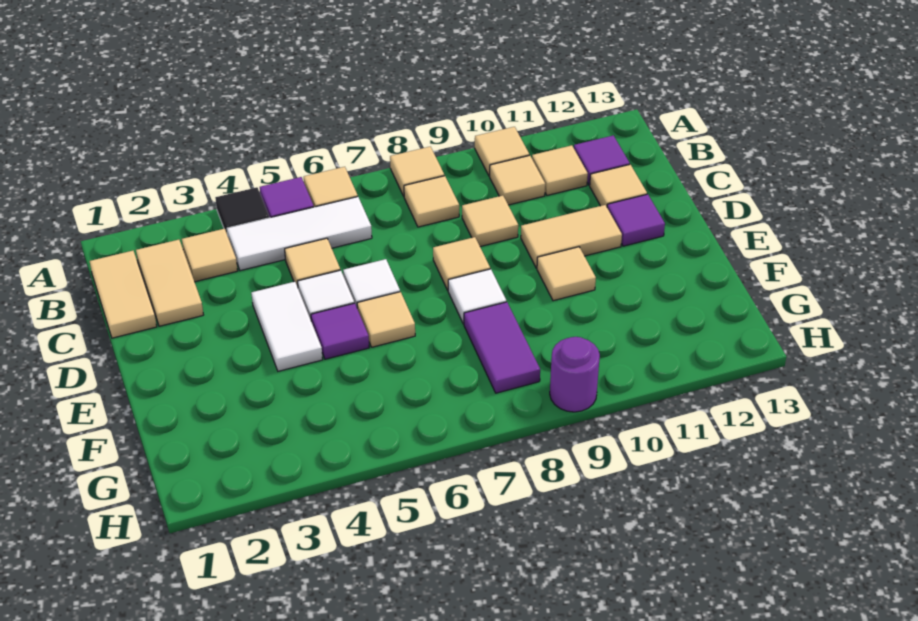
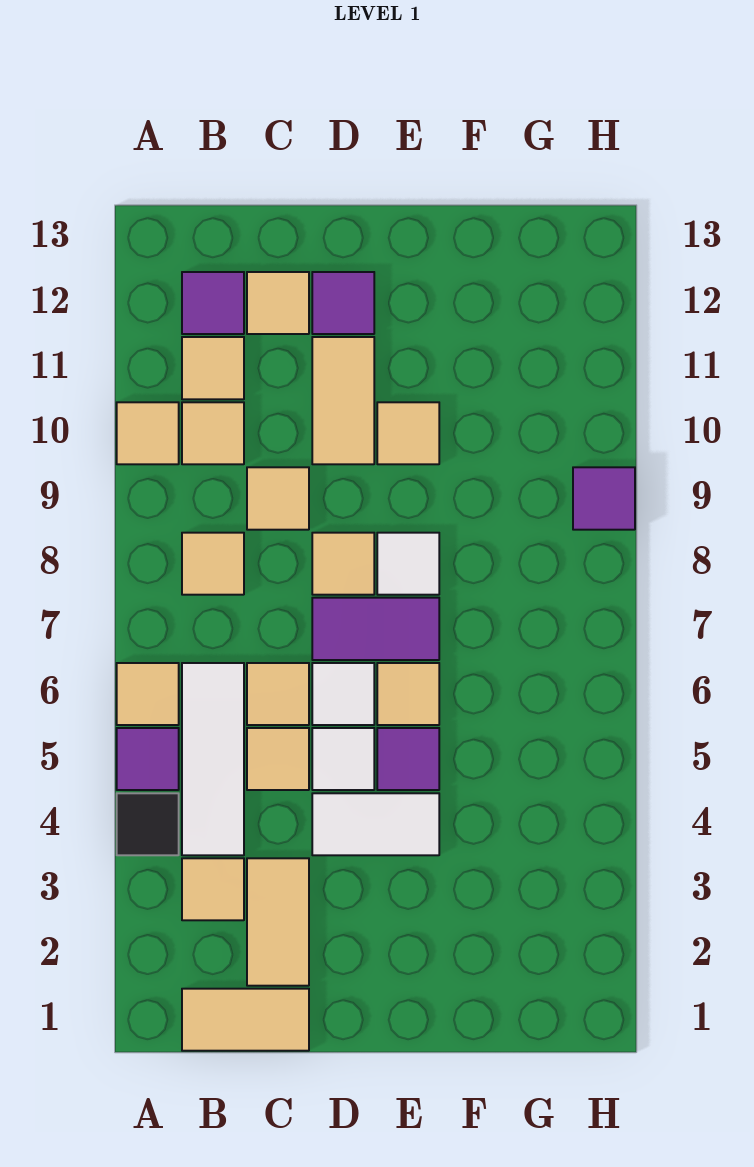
tan 1x1 tile [390,147,444,196] -> tan 1x1 tile moved to [247,663,309,725]
tan 1x2 tile [136,240,203,326] -> tan 1x2 tile turned to [247,858,309,986]
purple 1x2 tile [464,302,540,393] -> purple 1x2 tile moved to [312,598,439,660]
purple 1x1 round brick [550,337,600,412] -> purple 1x1 tile [573,467,635,530]

